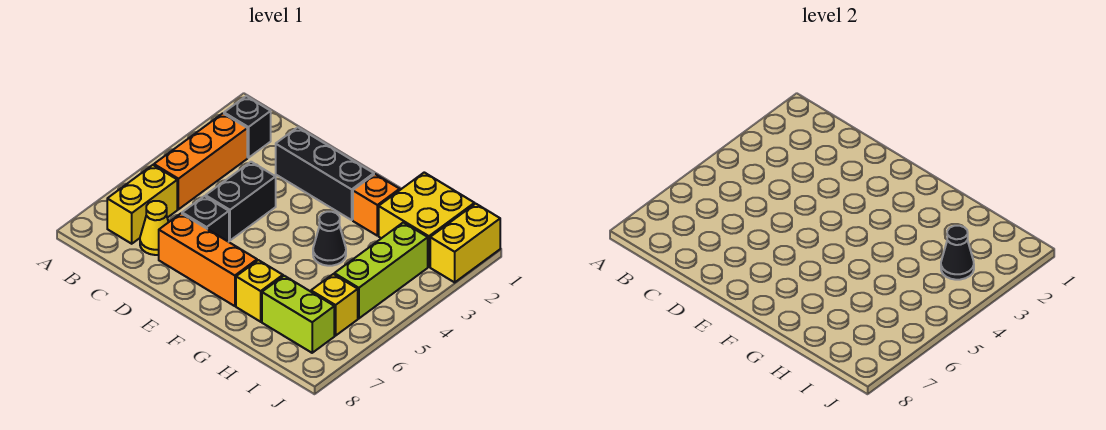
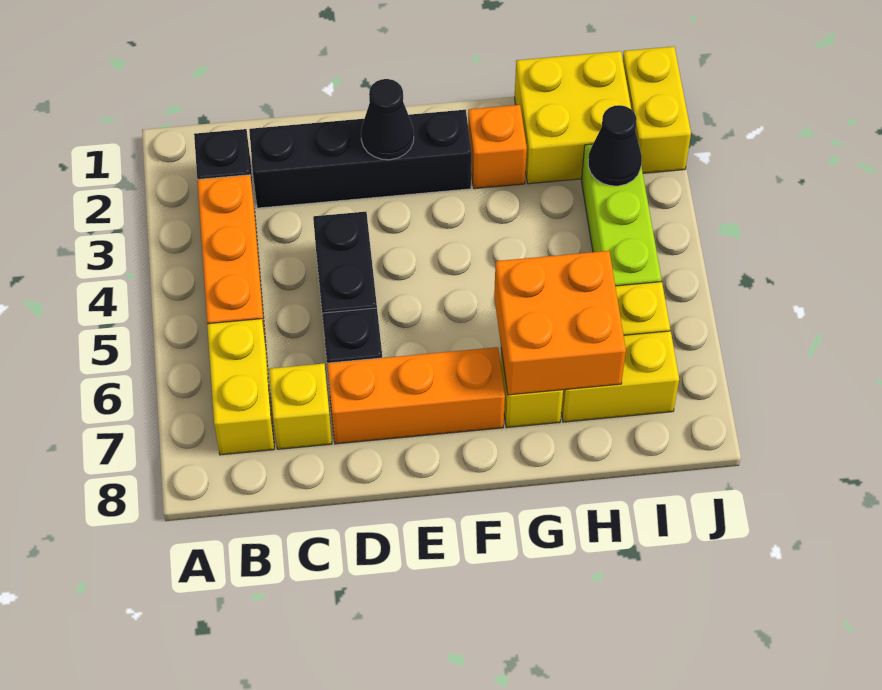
yellow 1x1 cone [140,201,168,255] -> yellow 1x1 brick [269,364,332,449]
black 1x3 brick [276,127,374,220] -> black 1x4 brick [249,110,472,208]
black 1x1 cone [313,212,346,266] -> black 1x1 cone moved to [361,79,414,160]
none -> orange 2x2 brick [494,251,626,395]
lime 1x2 brick [262,276,334,353] -> yellow 1x2 brick [561,331,679,422]

